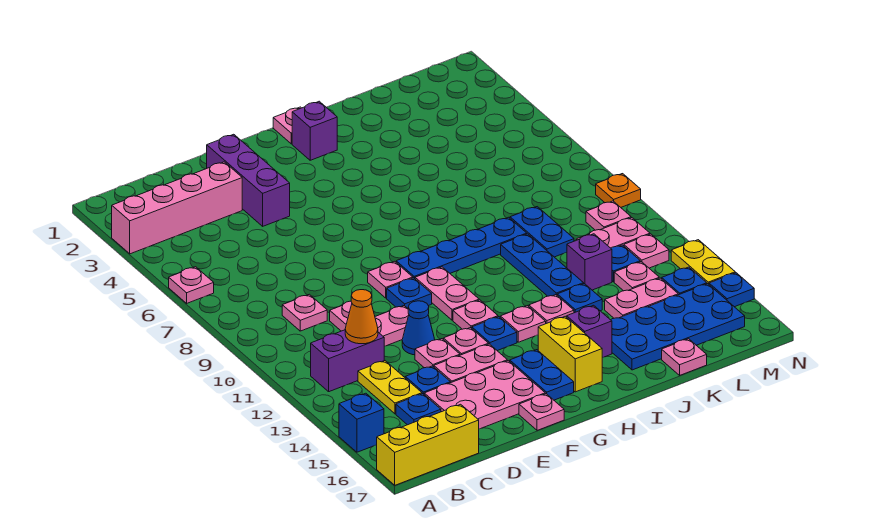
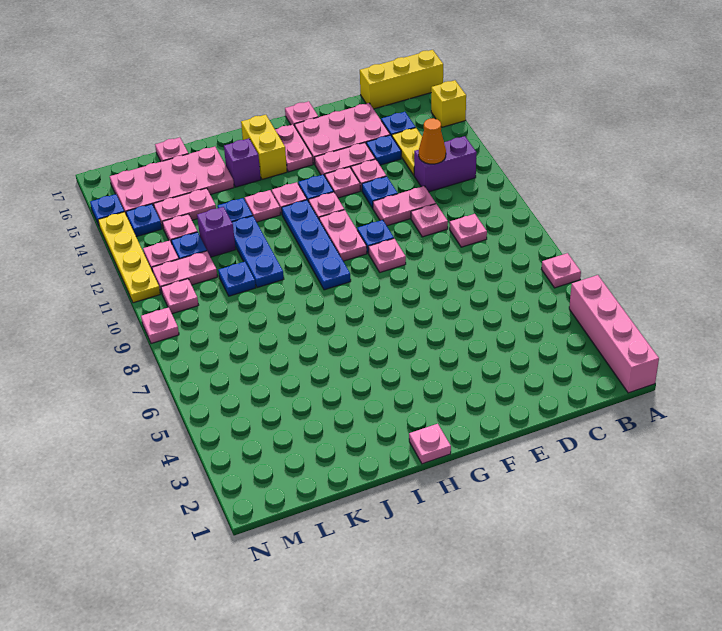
pink 1x4 brick [112,162,242,254] -> pink 1x4 brick turned to [569,275,659,393]
blue 1x1 brick [339,393,384,452] -> yellow 1x1 brick [431,80,466,127]
purple 1x3 brick [207,134,290,226] -> none
blue 1x1 cone [402,301,435,355] -> blue 1x1 plate [362,176,398,208]
blue 1x4 plate [396,217,527,279] -> blue 1x4 plate turned to [282,200,351,290]
blue 1x2 plate [510,350,574,400] -> pink 1x2 plate [275,125,313,172]
purple 1x1 brick [292,101,337,160] -> none
blue 2x4 plate [611,284,745,370] -> pink 2x4 plate [110,147,234,216]
blue 1x2 plate [510,207,574,257] -> blue 1x1 plate [218,262,256,296]
orange 1x1 plate [596,174,641,207] -> pink 1x1 plate [141,307,179,344]
yellow 1x2 plate [671,240,735,284] -> yellow 1x4 plate [98,212,160,303]

